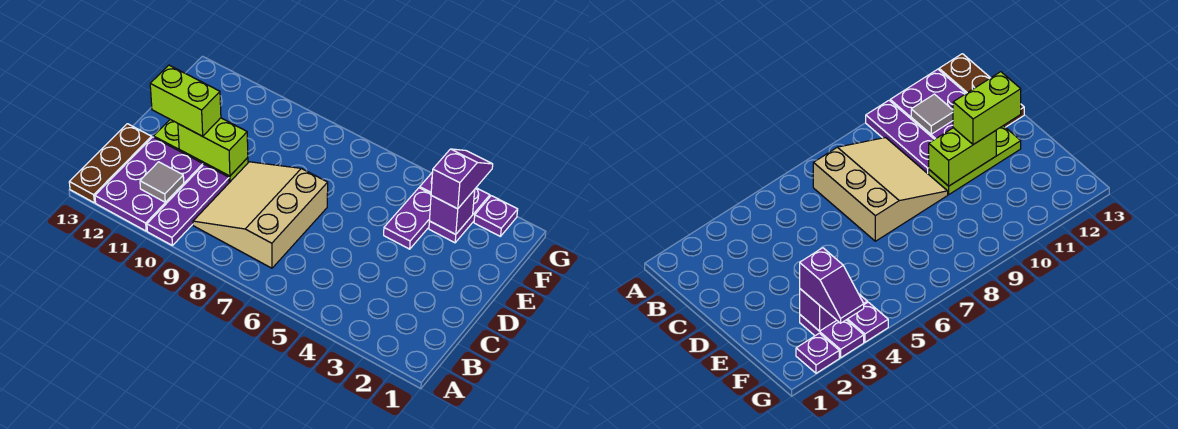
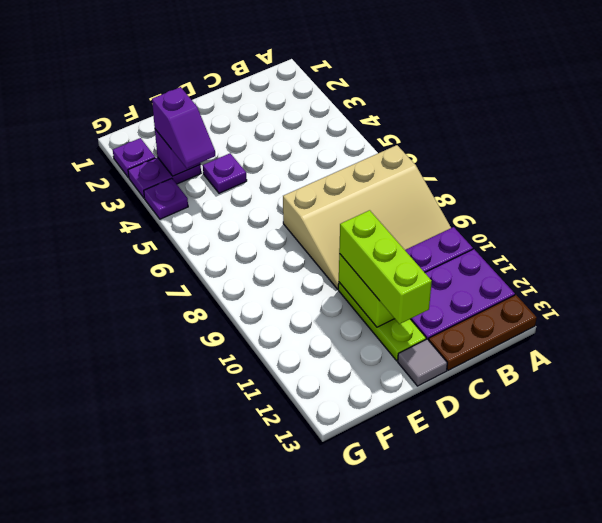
tan 3x3 slope [193,162,328,268] -> tan 3x4 slope [283,145,451,289]
grey 1x1 tile [140,162,184,202] -> grey 1x1 tile moved to [398,339,447,386]
lime 1x2 brick [150,65,221,136] -> lime 1x3 brick [339,210,432,324]
purple 1x2 plate [384,188,431,249] -> purple 1x1 plate [203,153,247,193]
purple 1x2 slope [431,149,493,209] -> purple 1x2 slope turned to [152,87,215,168]

